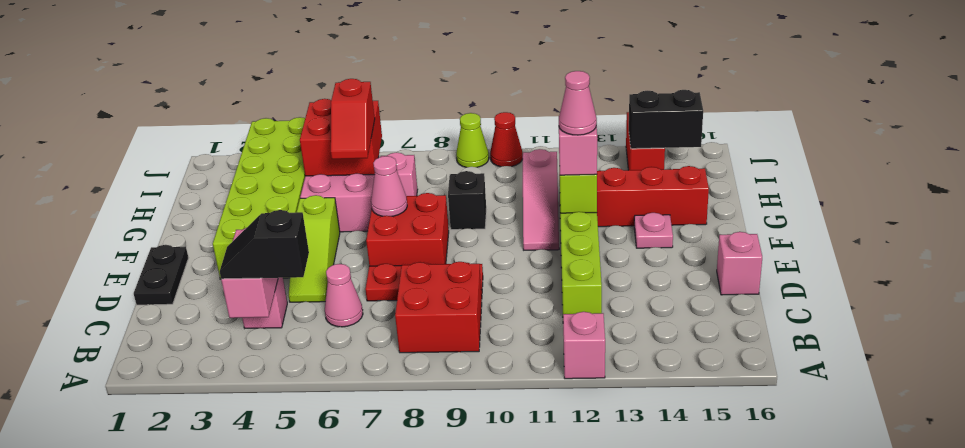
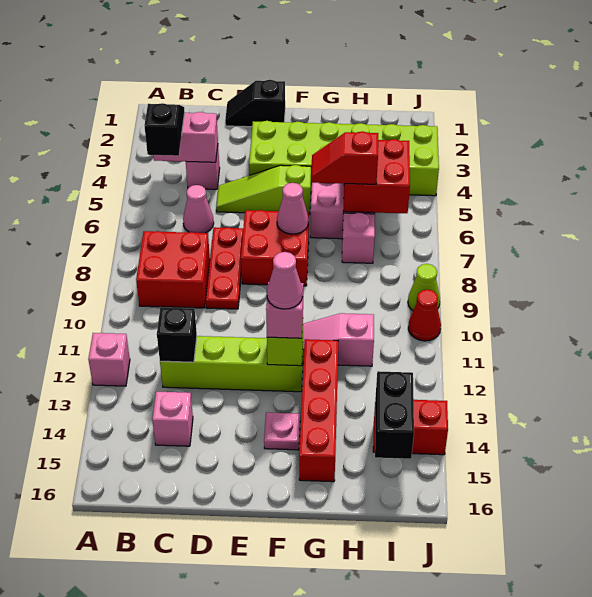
black 1x2 plate [134,245,188,305] -> black 1x2 slope [225,80,285,127]
pink 1x1 brick [717,232,762,295] -> pink 1x1 brick moved to [152,392,193,446]
black 1x1 brick [448,171,486,230] -> black 1x1 brick moved to [157,308,197,362]

